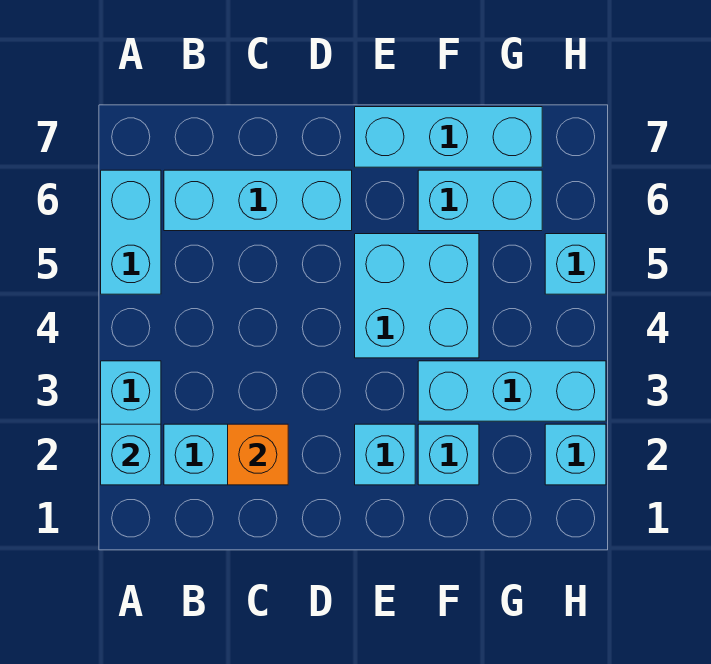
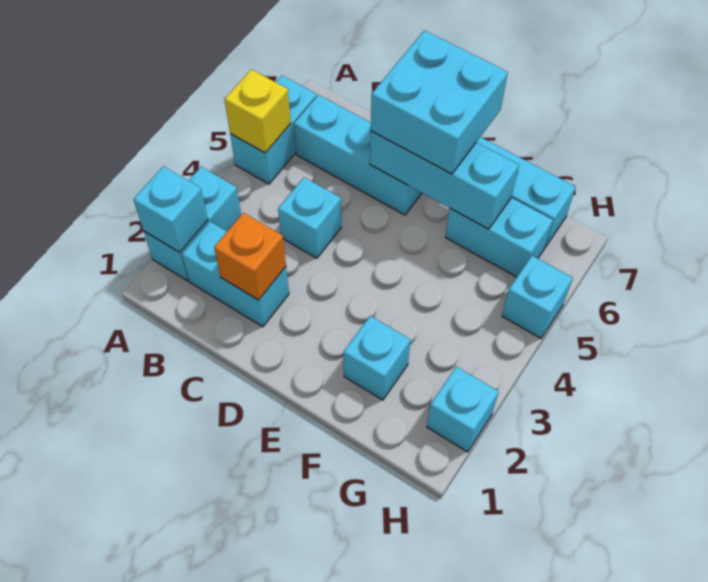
none -> yellow 1x1 brick [224,69,291,153]
cyan 1x1 brick [355,424,415,485] -> cyan 1x1 brick moved to [278,177,341,258]
cyan 2x2 brick [355,234,479,358] -> cyan 2x2 brick moved to [371,30,508,174]
cyan 1x3 brick [418,361,606,421] -> cyan 1x3 brick moved to [370,131,519,229]

